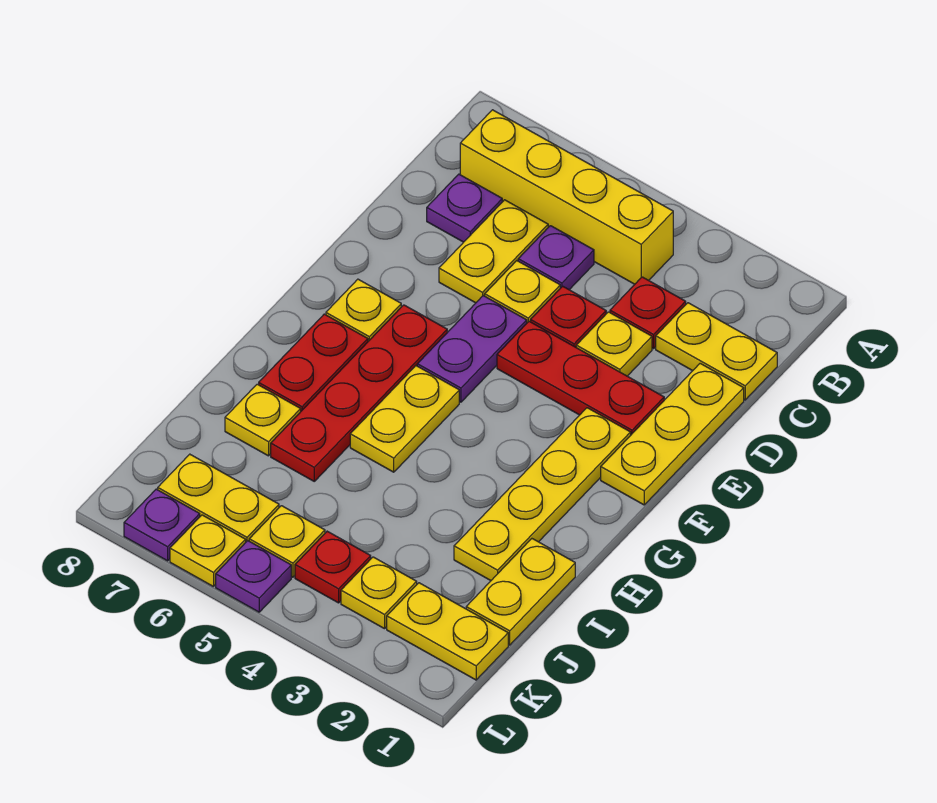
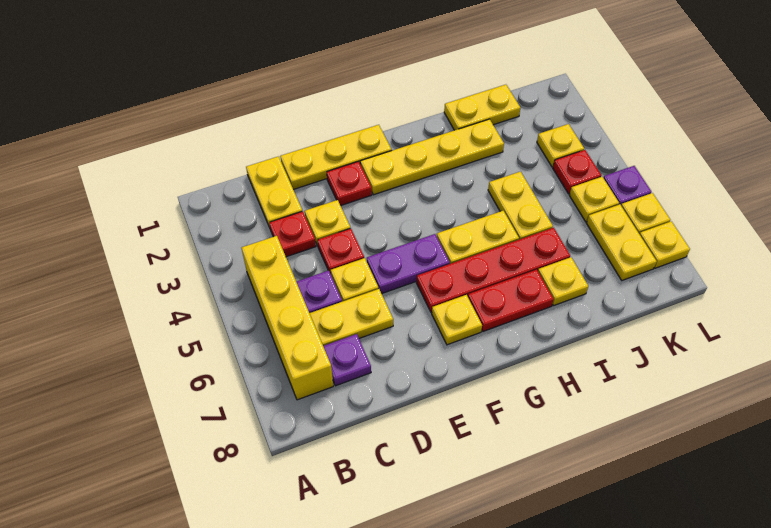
red 1x3 plate [497,321,664,435] -> red 1x1 plate [327,161,372,206]
yellow 1x2 plate [387,583,508,680] -> yellow 1x2 plate moved to [488,172,553,240]
purple 1x1 plate [124,489,200,561] -> yellow 1x1 plate [640,221,690,268]

